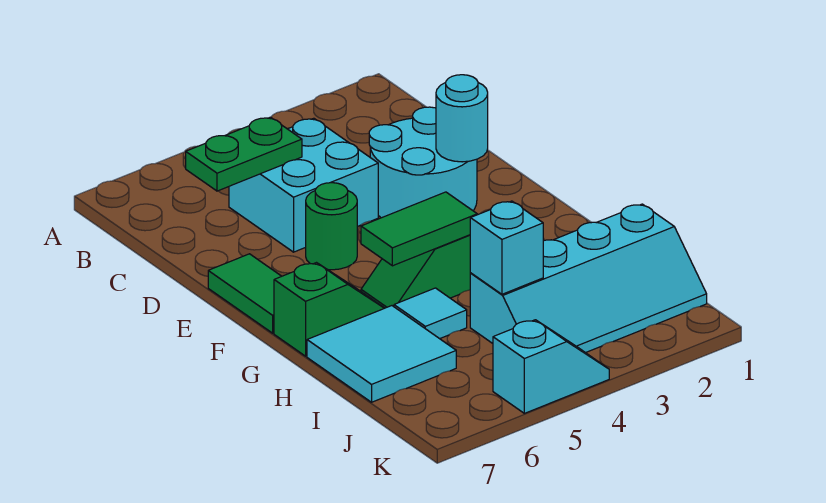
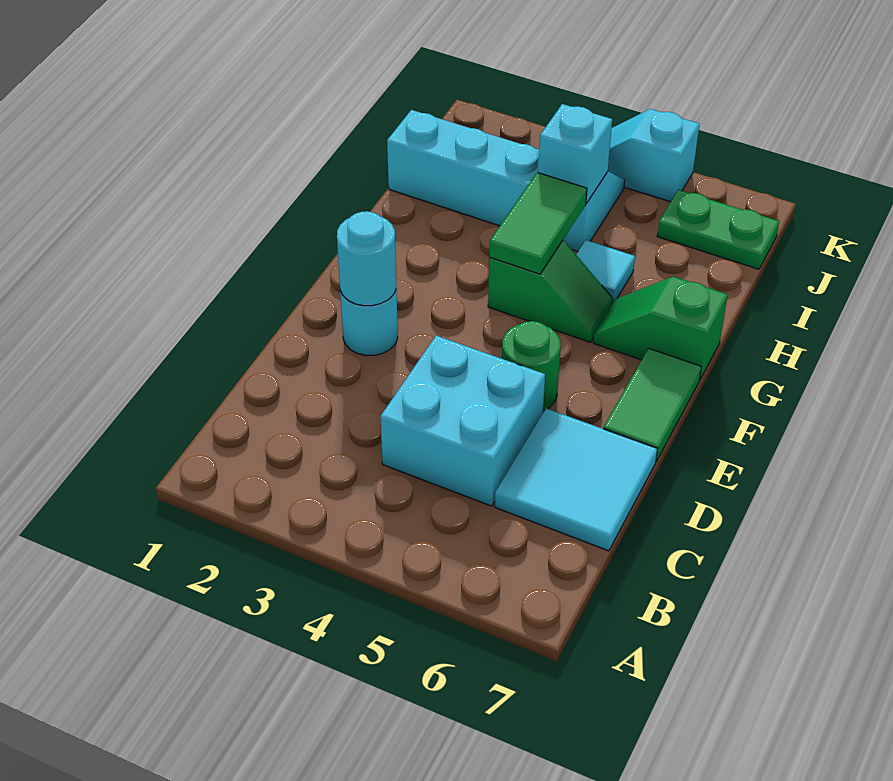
green 1x2 plate [186,117,302,191] -> green 1x2 plate moved to [657,190,779,269]
cyan 2x2 round brick [369,107,477,218] -> cyan 1x1 round brick [340,288,398,356]
green 1x2 tile [361,192,477,266] -> green 1x2 tile turned to [489,172,587,274]
cyan 2x2 tile [307,306,456,402] -> cyan 2x2 tile moved to [495,409,657,551]

